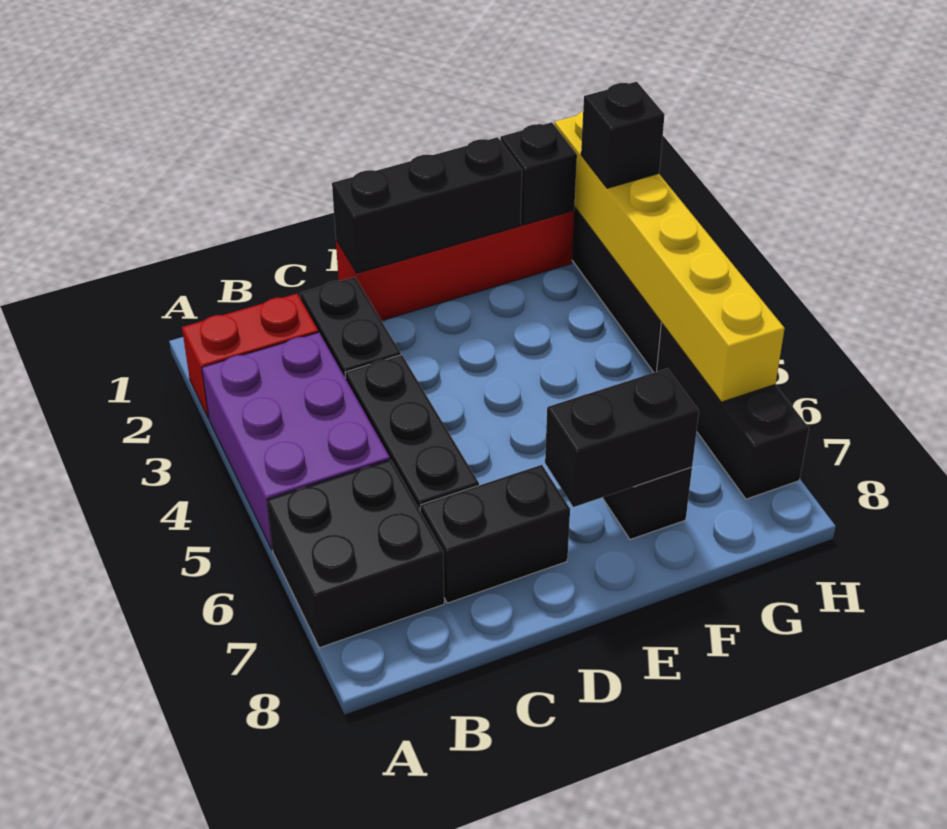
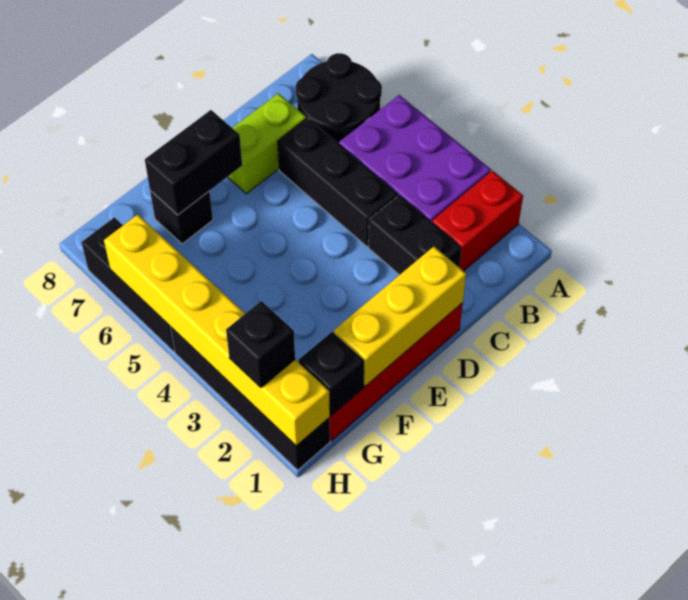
black 2x2 brick [267,460,444,648] -> black 2x2 round brick [296,53,382,144]
black 1x2 brick [420,465,570,603] -> lime 1x2 brick [228,93,306,194]
black 1x3 brick [332,137,522,273] -> yellow 1x3 brick [334,247,466,386]

